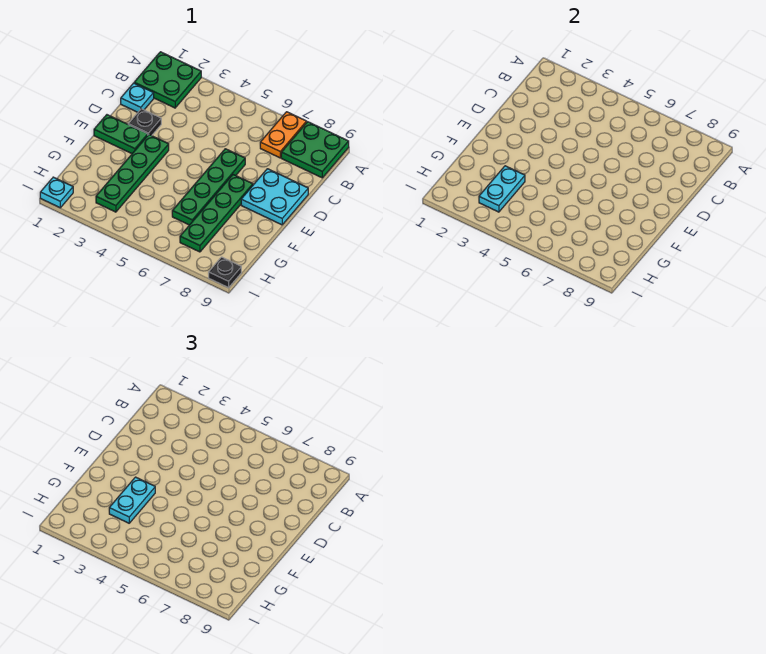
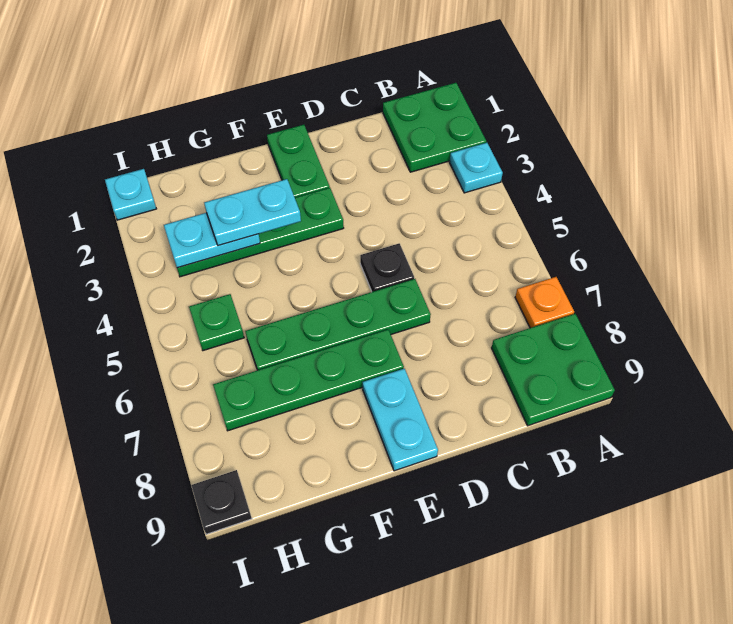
orange 1x2 plate [260,112,307,158] -> orange 1x1 plate [515,277,574,328]
cyan 1x1 plate [121,83,154,112] -> cyan 1x1 plate moved to [449,143,503,193]
black 1x1 plate [128,109,161,136] -> black 1x1 plate moved to [360,243,414,292]
cyan 2x2 plate [241,169,308,225] -> cyan 1x2 plate [363,369,438,471]
none -> green 1x1 plate [189,294,244,351]

